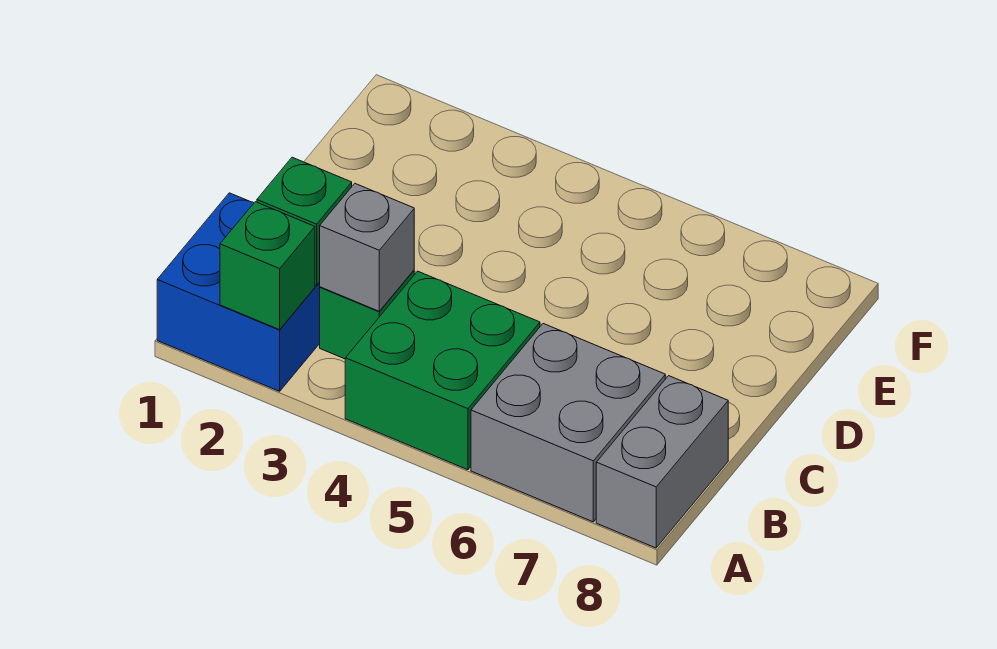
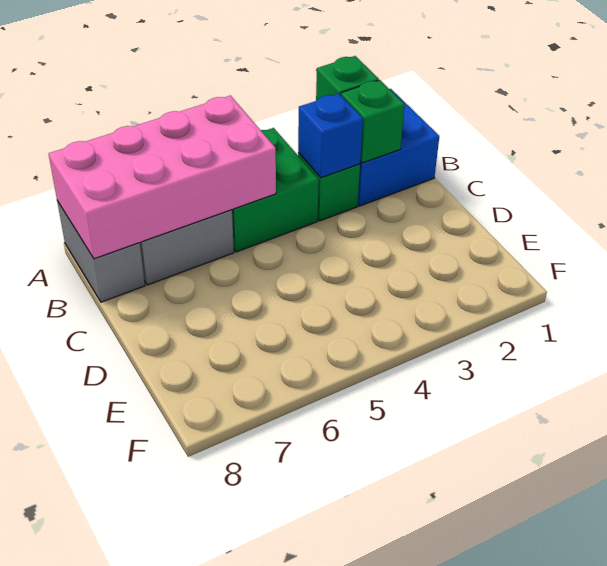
none -> pink 2x4 brick [49,96,276,259]
grey 1x1 brick [320,184,414,311] -> blue 1x1 brick [298,94,363,178]

